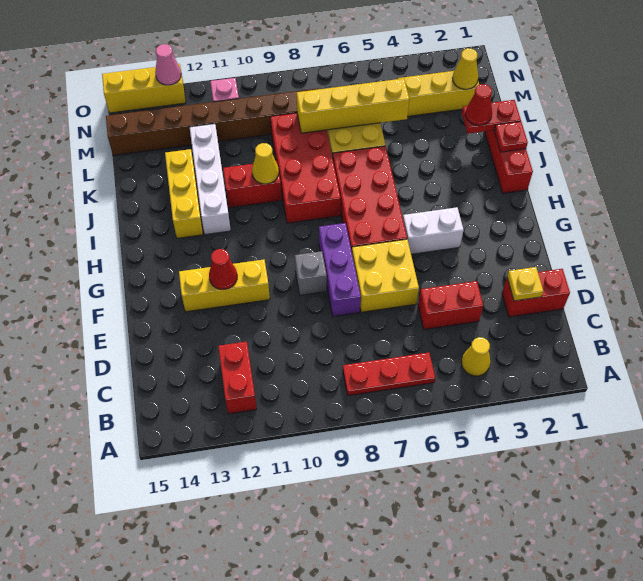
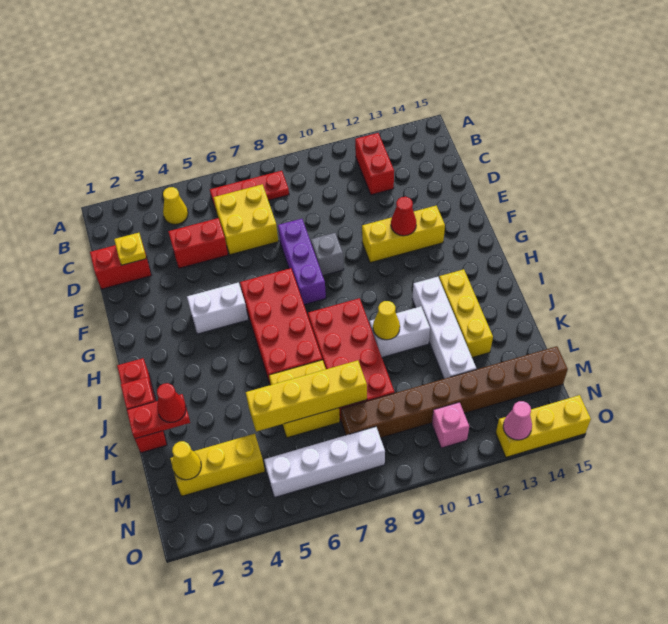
yellow 2x2 brick [352,239,419,312] -> yellow 2x2 brick moved to [214,184,278,255]
red 1x2 brick [223,161,282,208] -> white 1x2 brick [370,306,430,357]
none -> white 1x4 brick [264,427,385,498]

